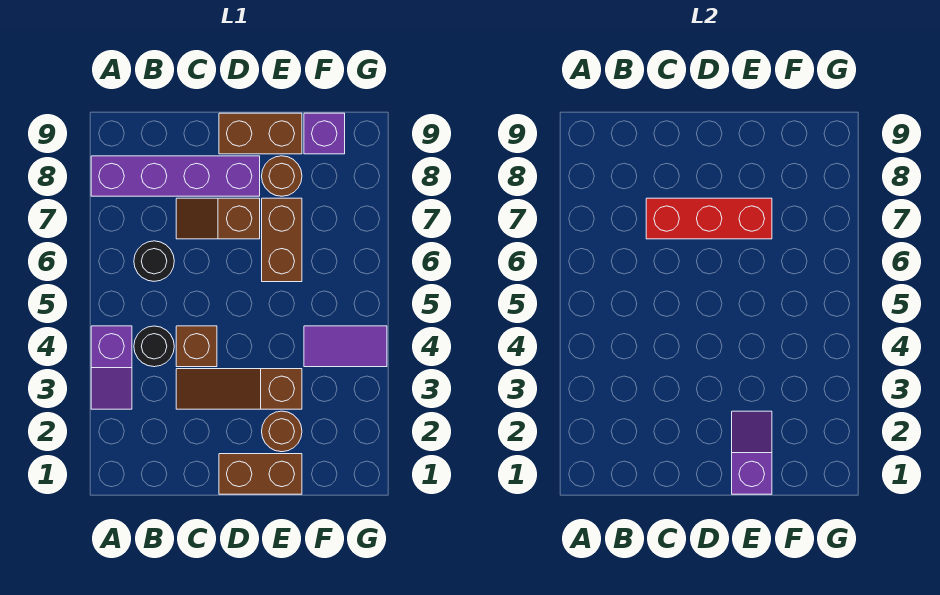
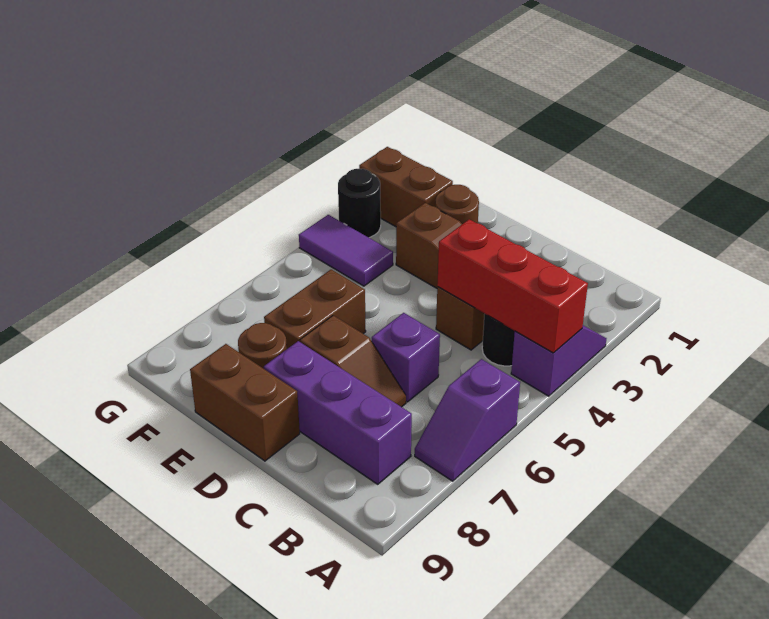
purple 1x4 brick [91,156,260,196] -> purple 1x3 brick [264,341,412,484]
black 1x1 round brick [134,241,174,281] -> black 1x1 round brick moved to [338,169,381,238]
red 1x3 brick [646,198,772,239] -> red 1x3 brick moved to [437,219,588,353]
brown 1x2 brick [219,454,302,494] -> brown 1x2 brick moved to [359,147,453,227]
purple 1x2 slope [732,411,772,494] -> purple 1x2 slope moved to [415,359,520,481]
purple 1x1 brick [304,113,345,154] -> purple 1x1 brick moved to [372,313,440,402]

